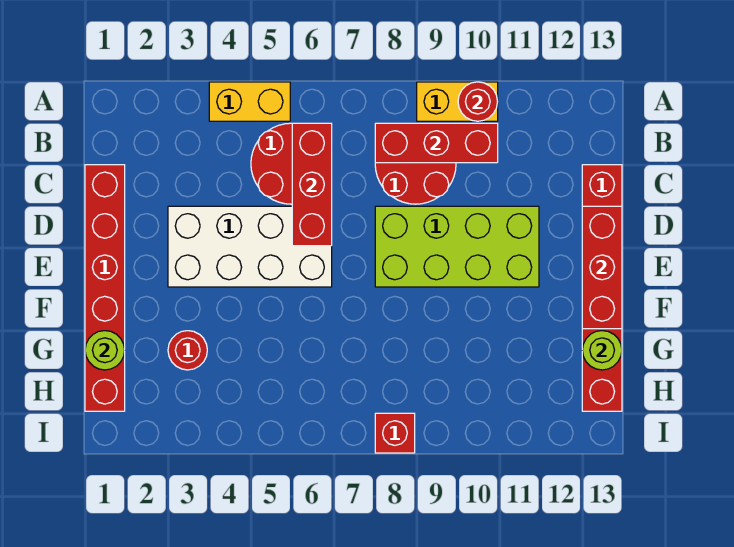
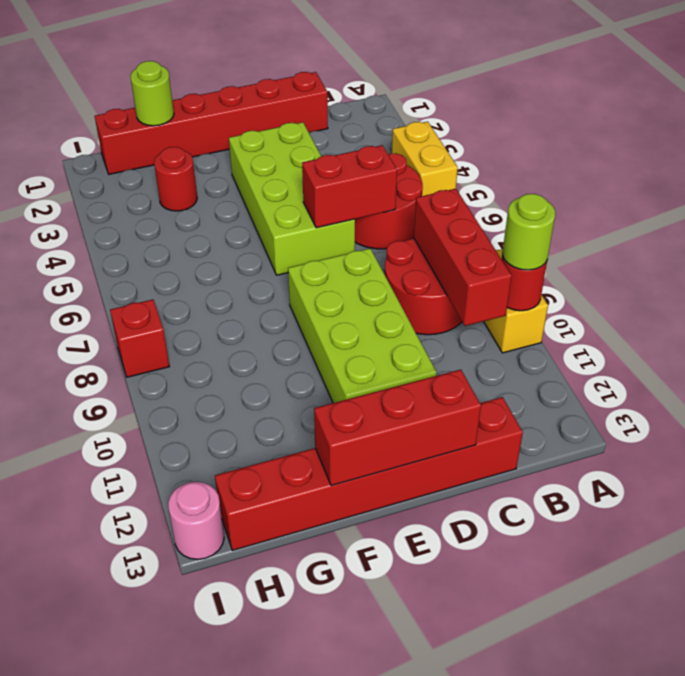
red 1x3 brick [292,123,332,246] -> red 1x2 brick [302,145,397,228]
white 2x4 brick [168,206,332,287] -> lime 2x4 brick [229,122,355,275]
lime 1x1 round brick [582,331,622,370] -> lime 1x1 round brick moved to [502,194,555,270]
none -> pink 1x1 round brick [168,482,224,559]

